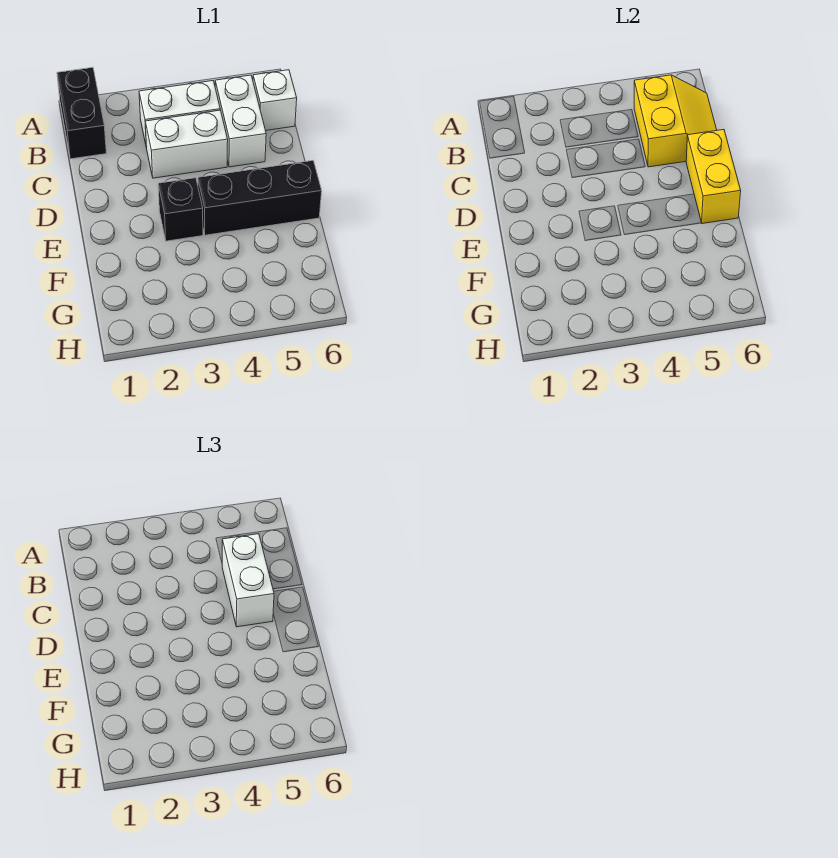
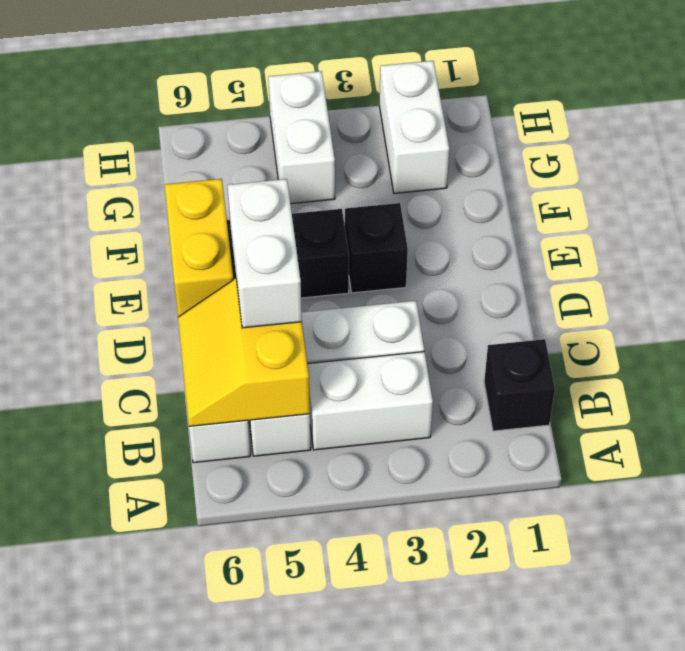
black 1x2 brick [57,67,106,159] -> black 1x1 brick [484,339,555,431]
none -> white 1x2 brick [380,61,449,193]
none -> white 1x2 brick [268,71,335,204]

